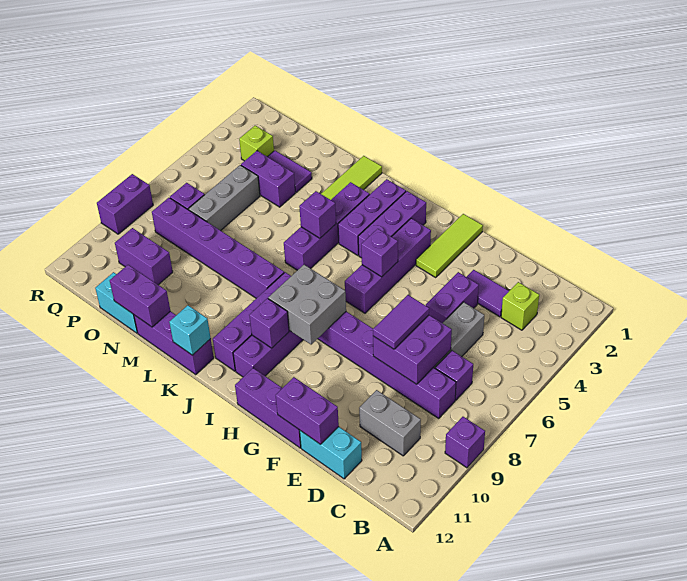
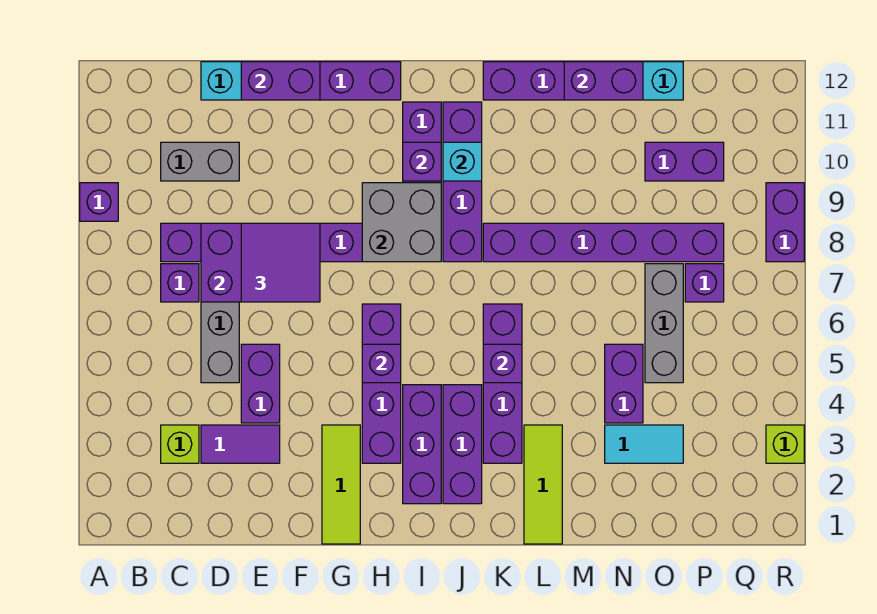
purple 1x2 tile [373,295,429,349] -> purple 2x2 tile [241,223,320,302]
cyan 1x1 brick [169,305,211,355] -> cyan 1x1 brick moved to [443,142,482,181]
purple 1x2 tile [268,151,312,192] -> cyan 1x2 tile [605,425,683,463]
purple 1x2 brick [241,151,296,207] -> purple 1x2 brick turned to [605,344,643,423]
lime 1x1 brick [239,126,274,161] -> lime 1x1 brick moved to [766,425,804,463]

